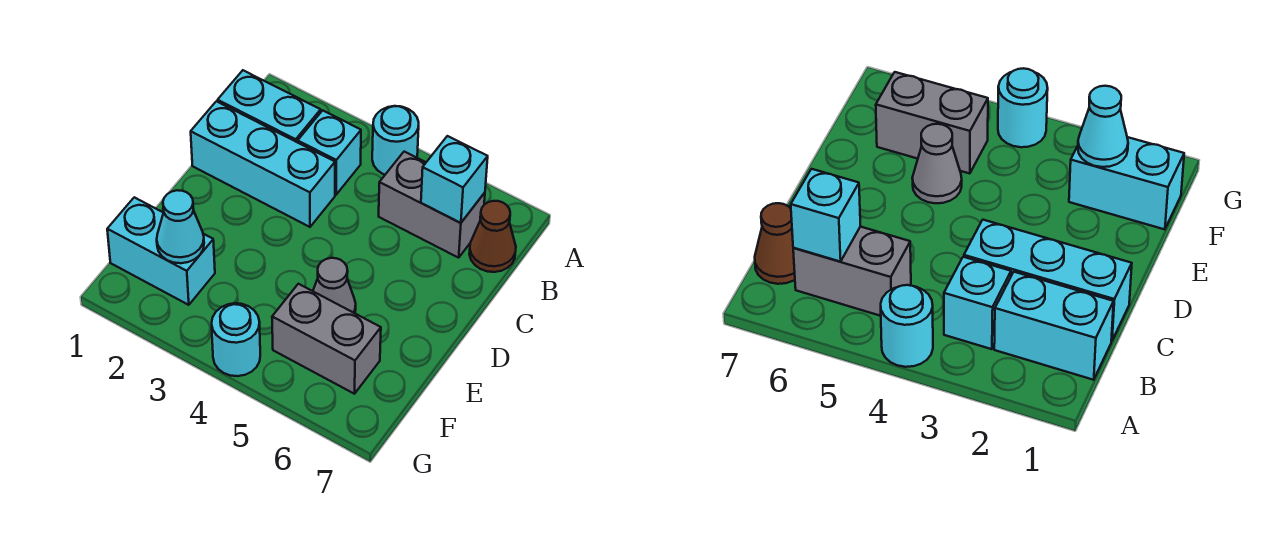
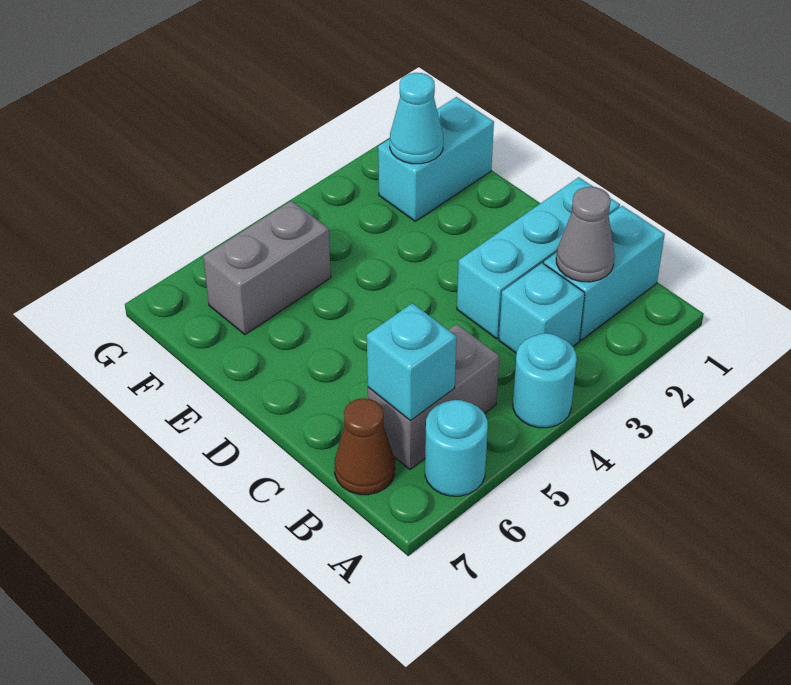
grey 1x1 cone [313,258,356,313] -> grey 1x1 cone moved to [556,187,615,282]
cyan 1x1 round brick [212,303,260,376] -> cyan 1x1 round brick moved to [425,400,488,496]

